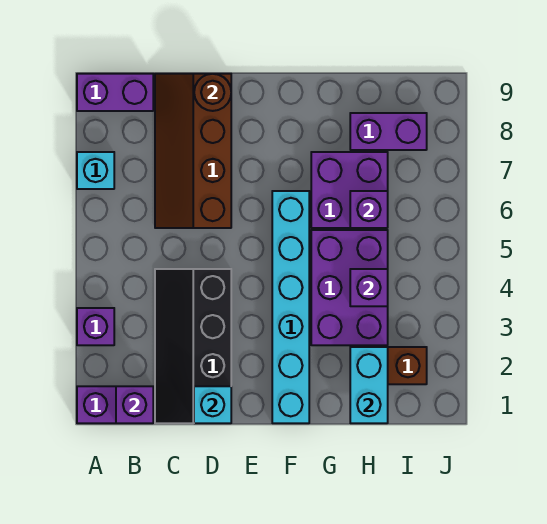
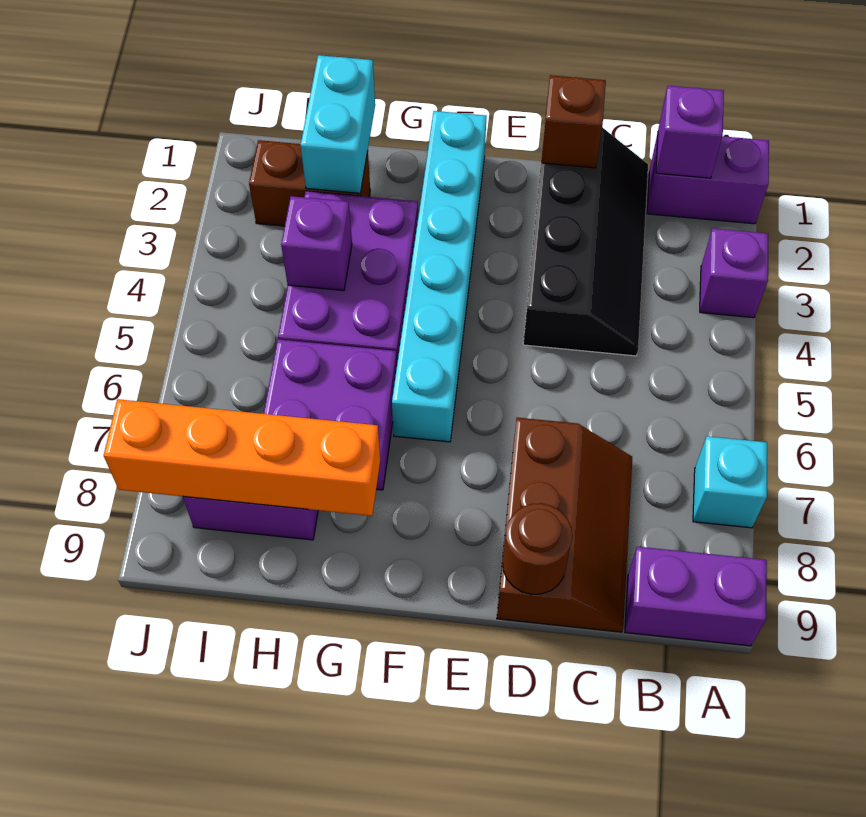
brown 2x4 slope [155,74,231,228] -> brown 2x3 slope [497,418,632,632]
cyan 1x1 brick [194,386,231,423] -> brown 1x1 brick [541,75,606,168]
none -> orange 1x4 brick [104,399,380,516]
purple 1x1 brick [350,191,388,228] -> none

